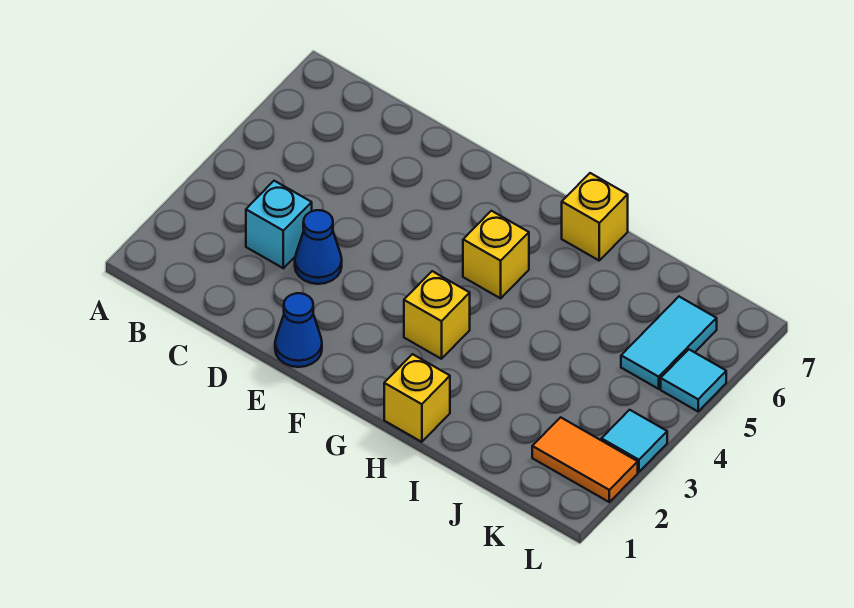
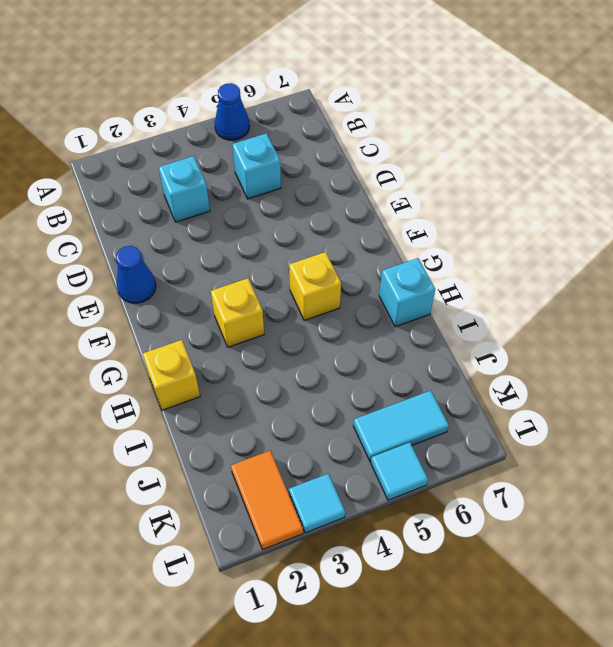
none -> cyan 1x1 brick [232,133,281,199]
blue 1x1 cone [295,210,342,284] -> blue 1x1 cone moved to [215,83,250,140]
yellow 1x1 brick [562,173,628,260] -> cyan 1x1 brick [379,258,435,327]

